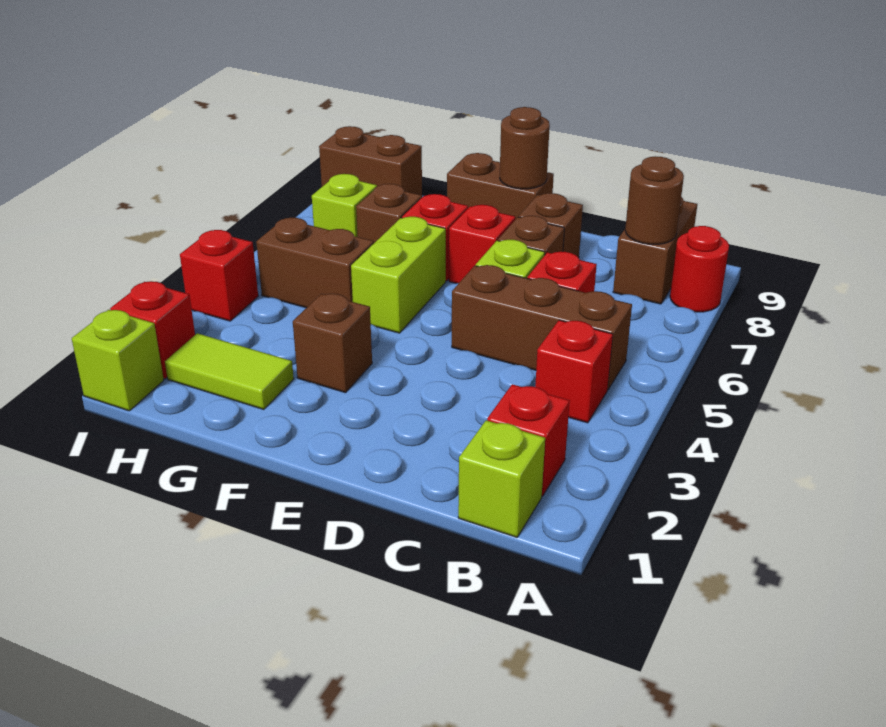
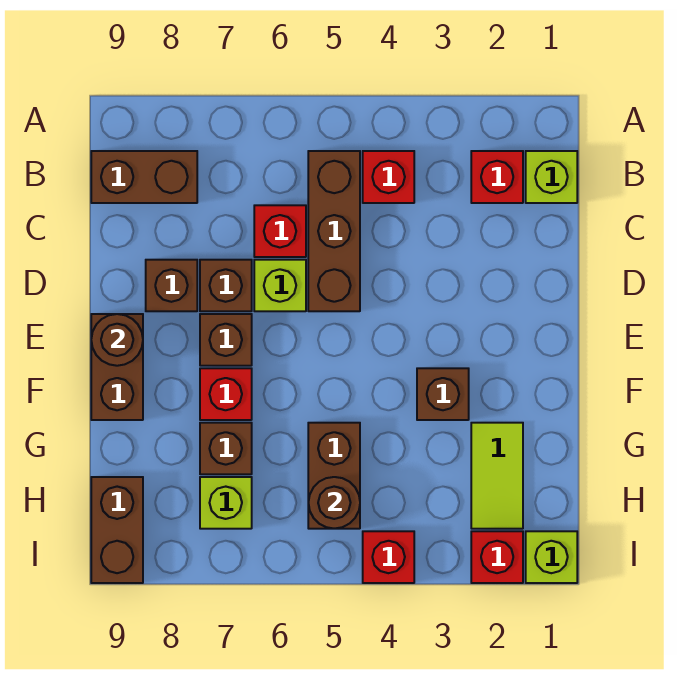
red 1x1 round brick [670,226,729,312] -> none
brown 1x1 round brick [625,156,684,244] -> brown 1x1 round brick moved to [308,477,360,529]
red 1x1 brick [449,205,515,283] -> brown 1x1 brick [200,314,252,366]
lime 1x2 brick [351,217,446,333] -> none

